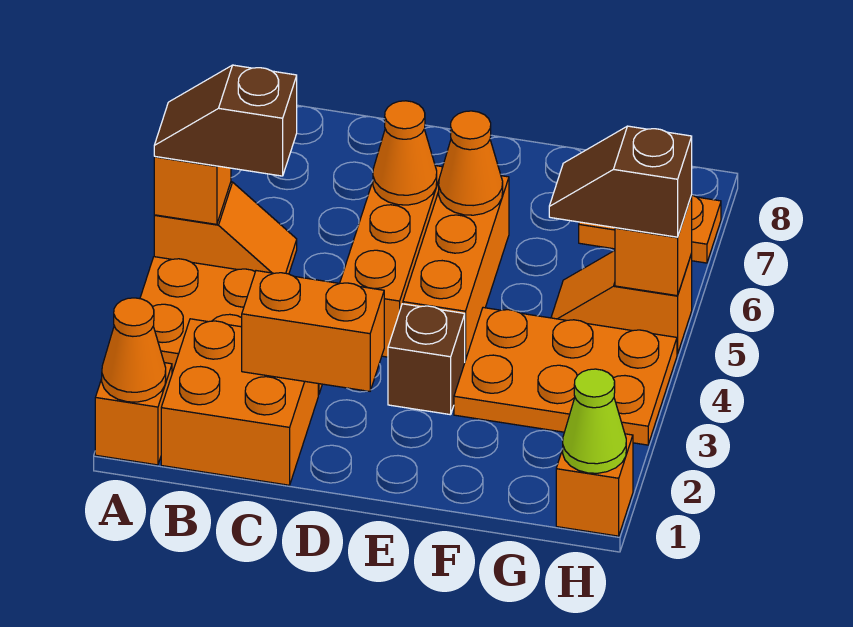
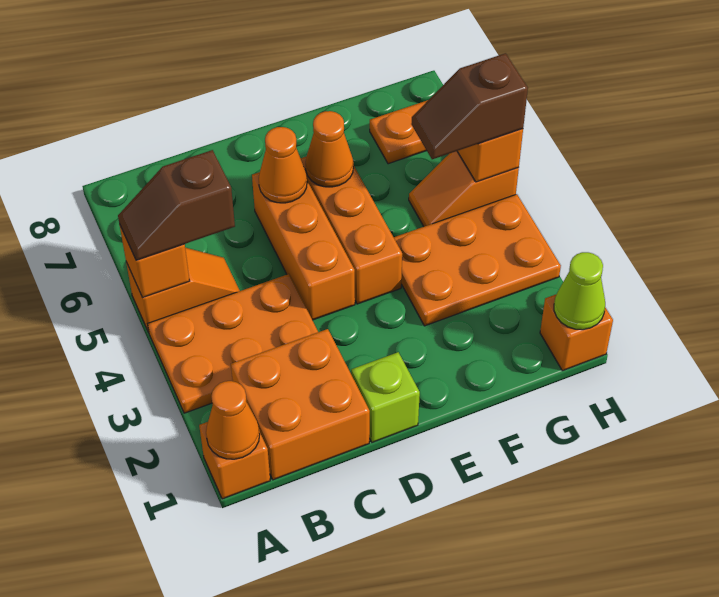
orange 1x2 brick [242,271,384,391] -> none
none -> lime 1x1 brick [351,352,420,442]
brown 1x1 brick [388,304,465,415] -> none

